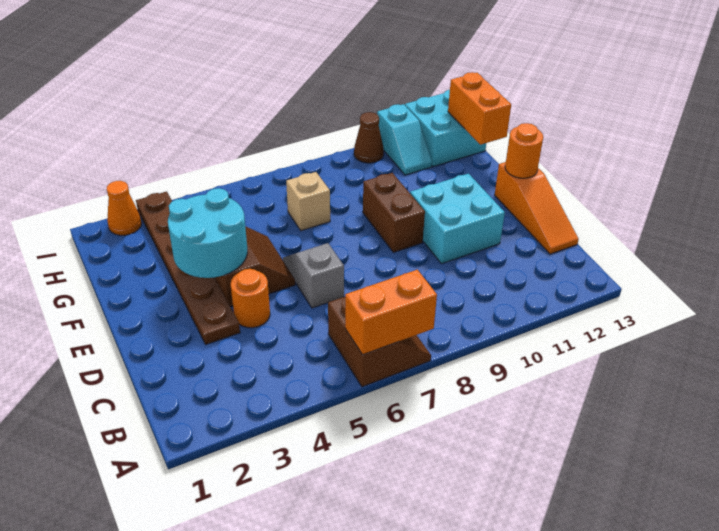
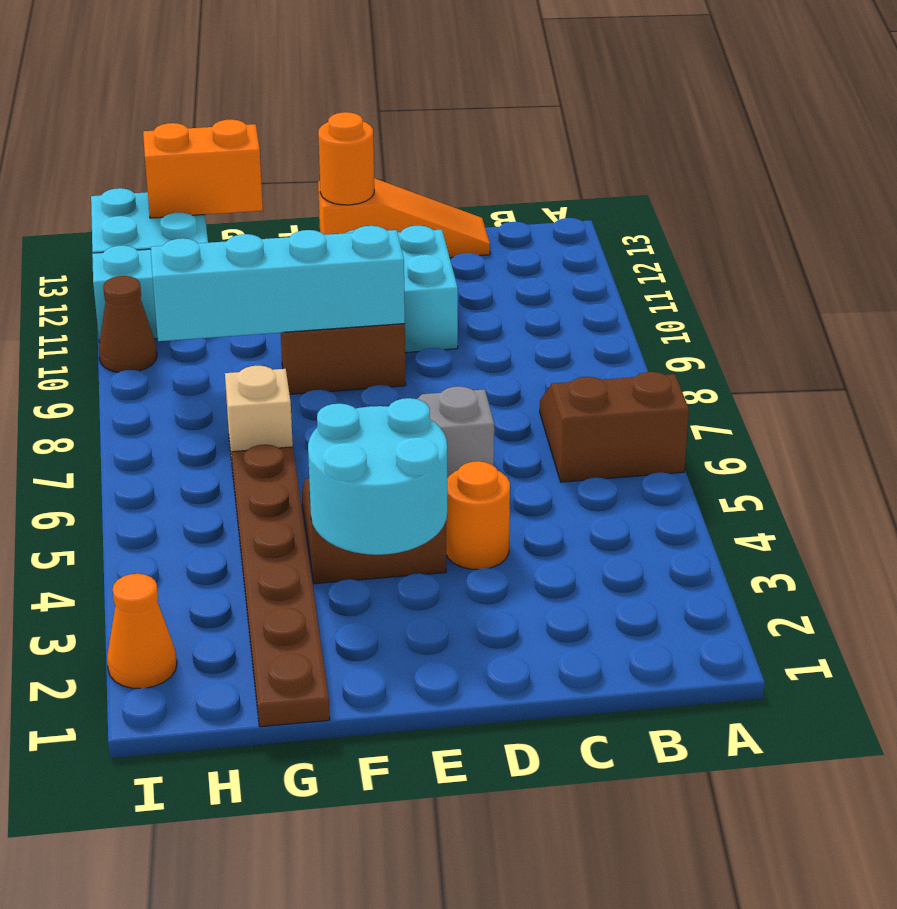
orange 1x2 brick [345,270,437,355] -> none
brown 1x6 plate [136,191,240,344] -> brown 1x6 plate turned to [231,444,330,727]
none -> cyan 1x4 brick [151,226,405,341]

